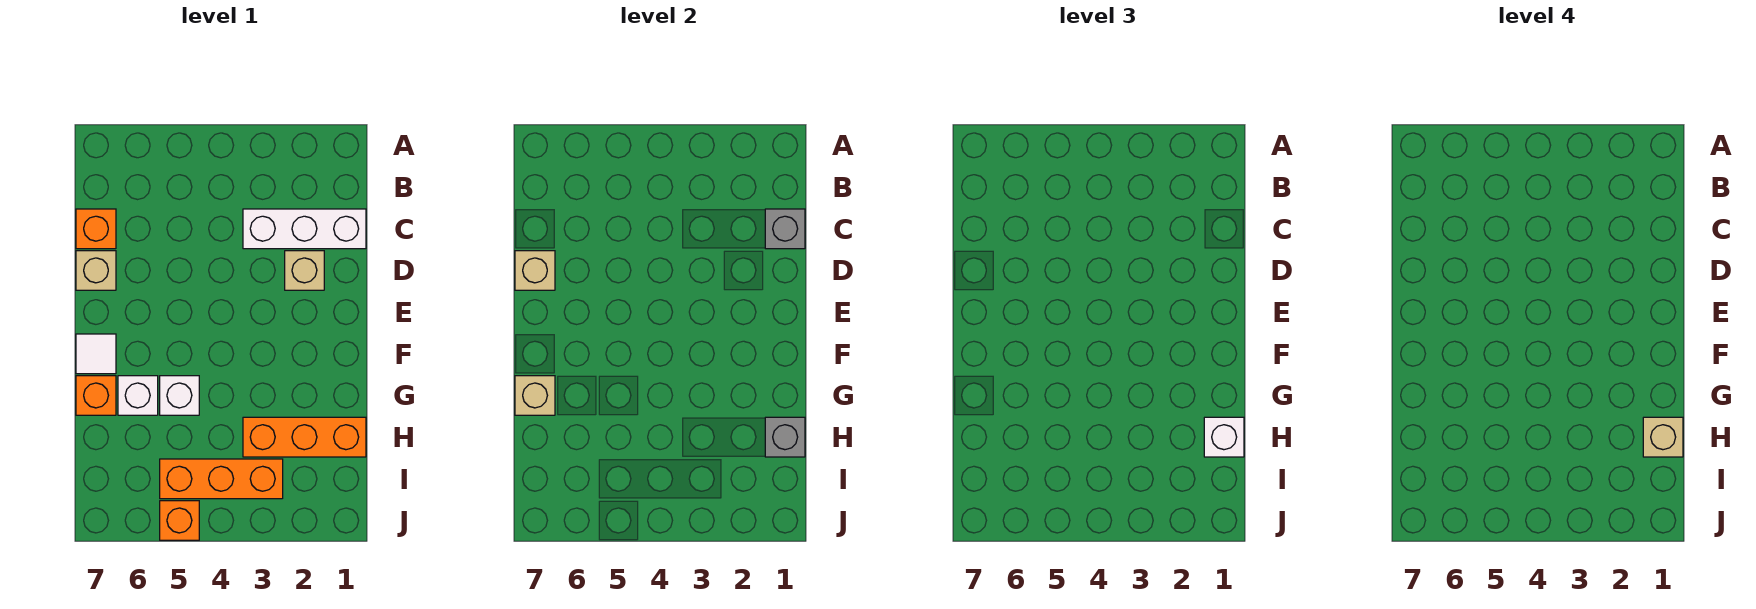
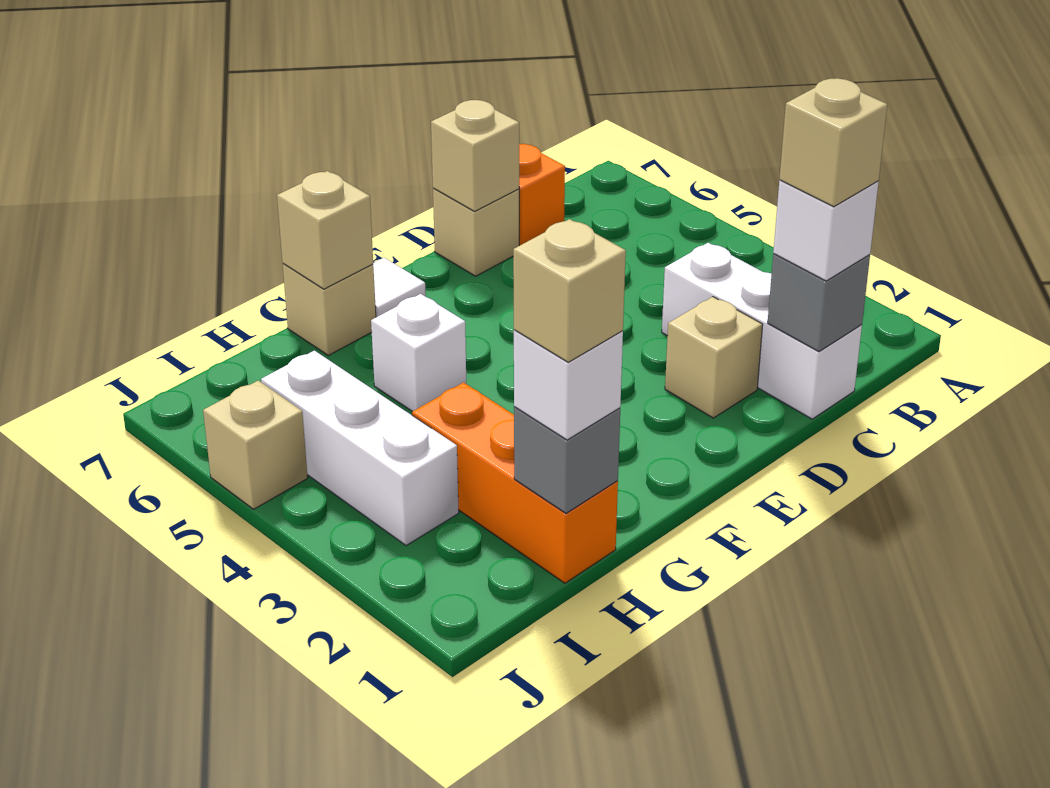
none -> tan 1x1 brick [779,78,887,207]
white 1x1 brick [118,376,158,415] -> white 1x1 brick moved to [773,180,878,281]
orange 1x1 brick [76,376,116,415] -> tan 1x1 brick [283,264,376,355]
orange 1x3 brick [160,459,283,499] -> white 1x3 brick [261,351,459,546]
orange 1x1 brick [160,501,199,540] -> tan 1x1 brick [203,380,308,509]

